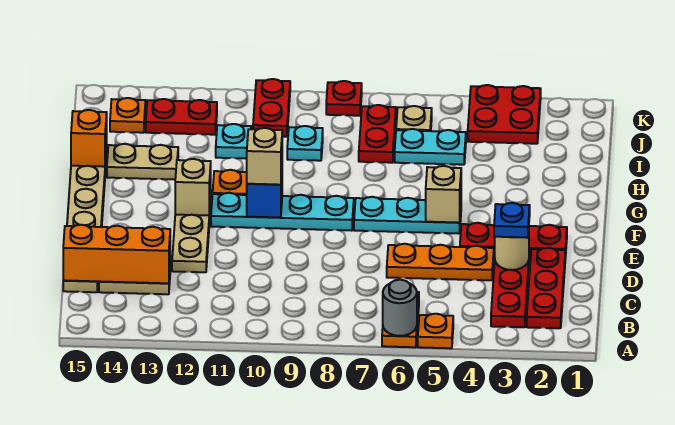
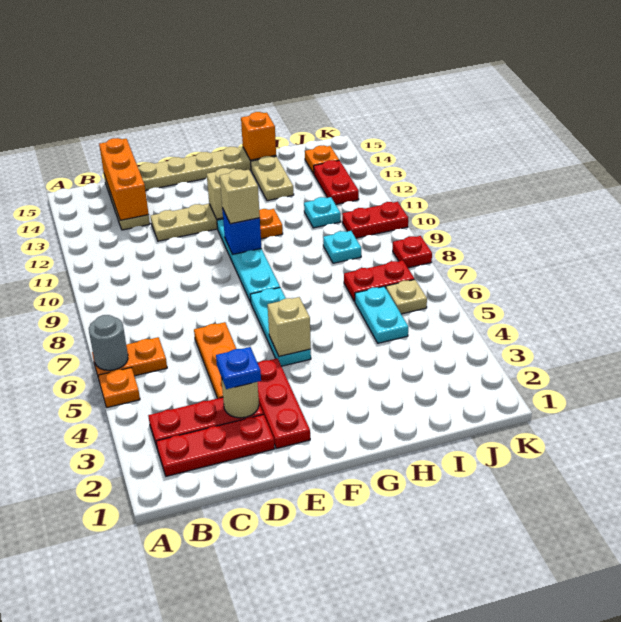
red 2x2 plate [468,85,541,144] -> none

